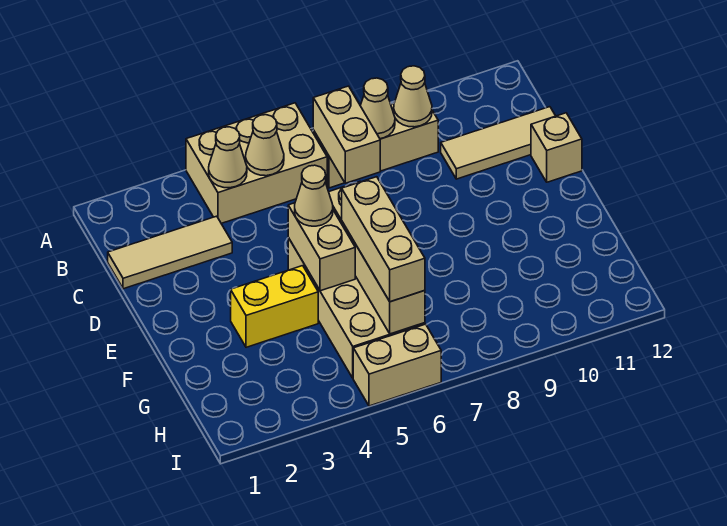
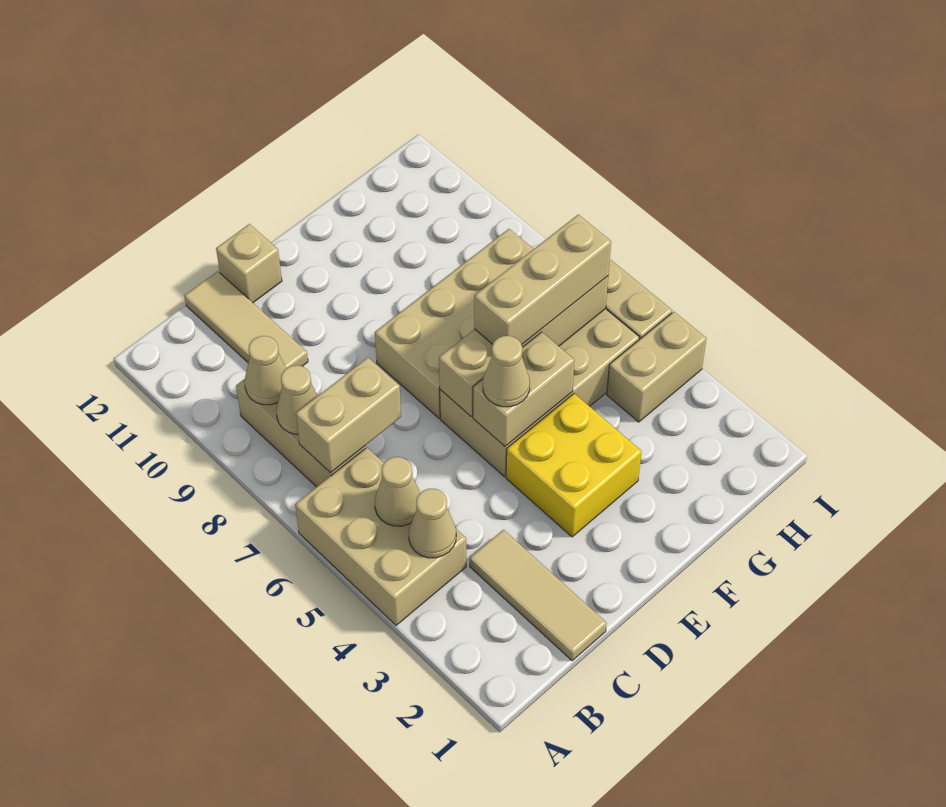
none -> tan 2x4 brick [375,229,533,418]
yellow 1x2 brick [231,266,318,347] -> yellow 2x2 brick [506,394,642,537]
none -> tan 1x2 brick [607,312,706,422]

